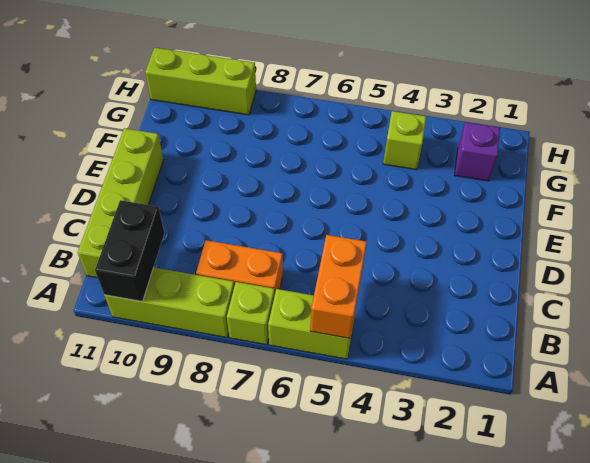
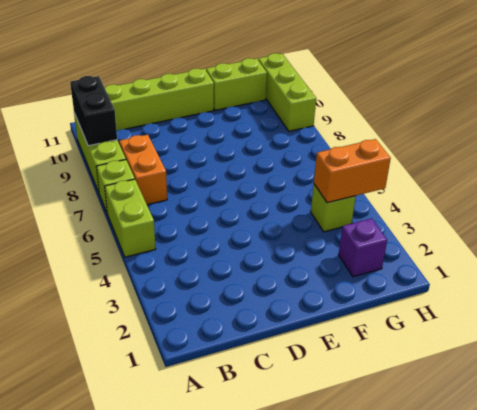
orange 1x2 brick [310,235,367,338] -> orange 1x2 brick moved to [314,139,391,203]
black 1x2 brick [95,200,164,302] -> black 1x2 brick turned to [70,76,117,146]
none -> lime 1x2 brick [206,58,267,110]

